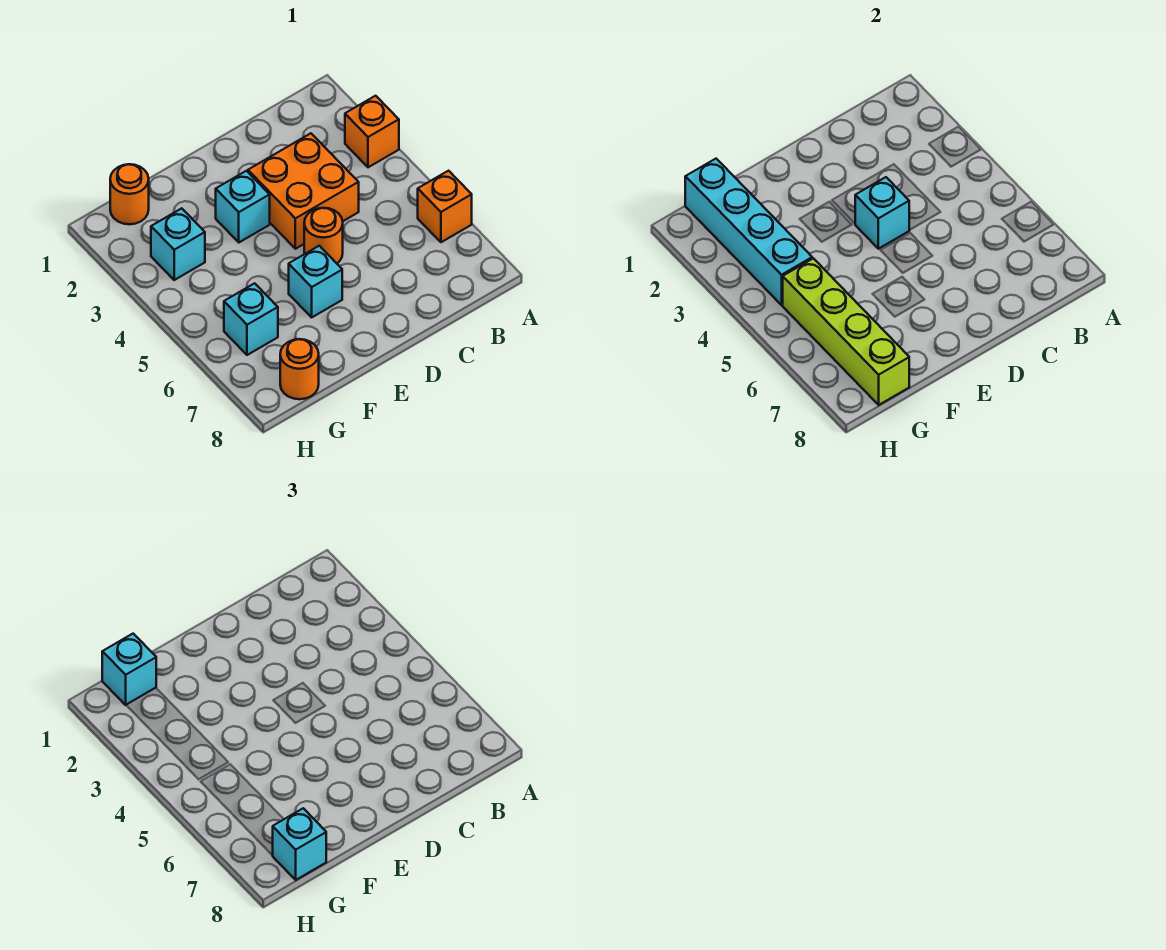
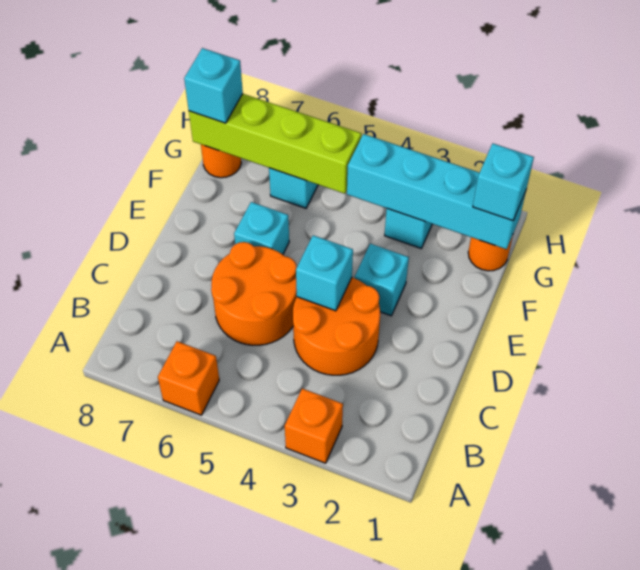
orange 2x2 brick [248,133,359,249] -> orange 2x2 round brick [293,278,380,375]
orange 1x1 round brick [304,208,343,263] -> orange 2x2 round brick [211,242,297,345]

